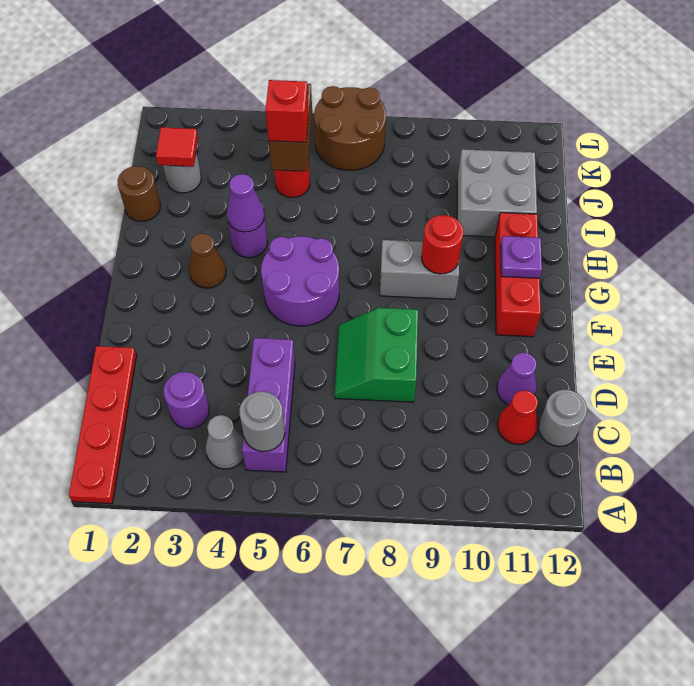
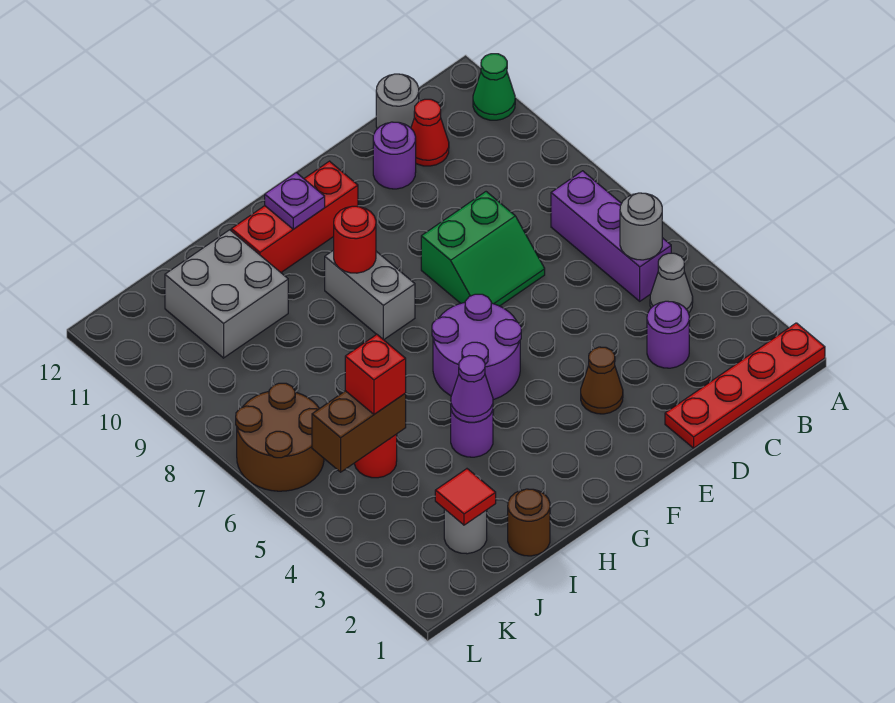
none -> green 1x1 cone [473,54,515,120]
purple 1x3 brick [242,338,295,472] -> purple 1x3 brick turned to [551,171,671,301]
purple 1x1 cone [497,352,537,405] -> purple 1x1 round brick [373,122,416,189]
brown 1x1 cone [189,233,226,288] -> brown 1x1 cone moved to [581,347,623,414]

